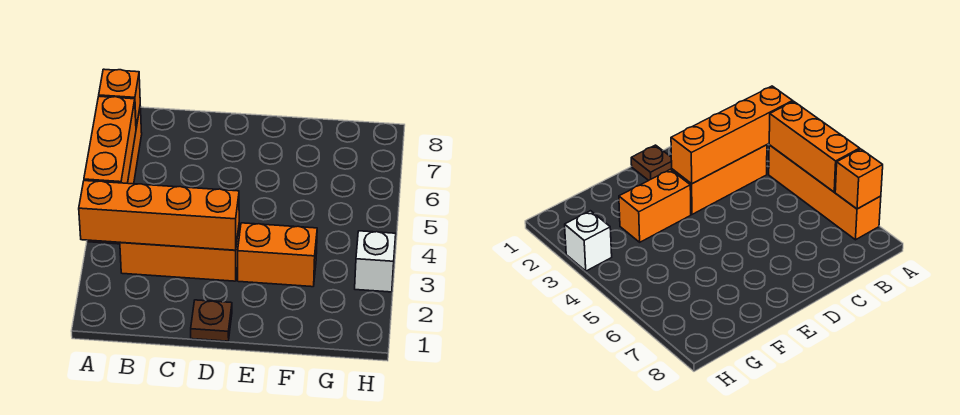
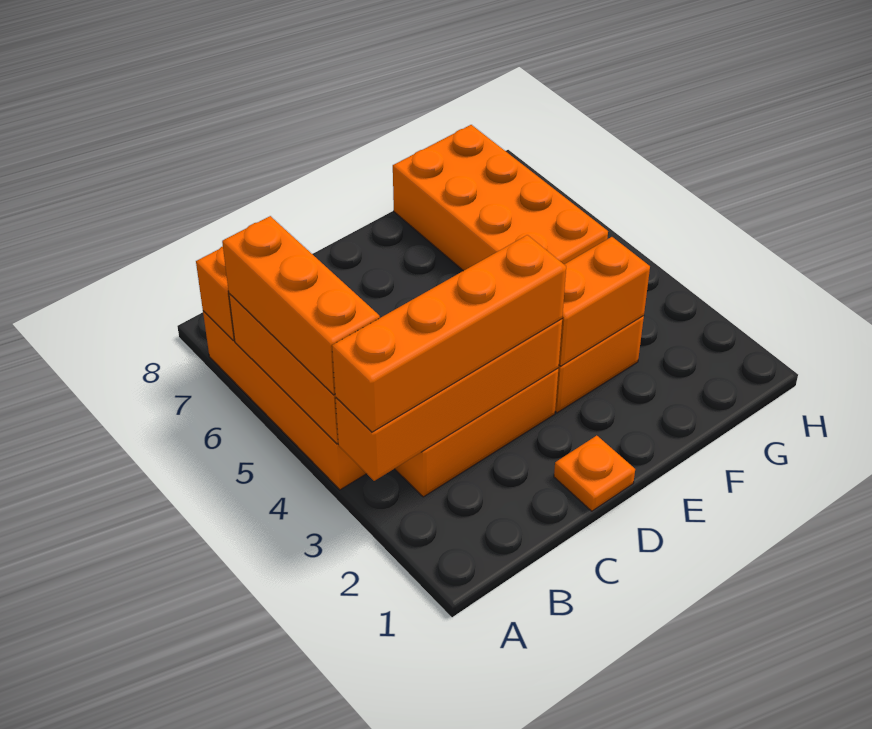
none -> orange 1x4 brick [332,235,566,432]
none -> orange 1x3 brick [222,216,380,395]
brown 1x1 plate [191,300,232,341] -> orange 1x1 plate [554,436,635,511]
none -> orange 1x2 brick [559,237,650,366]
none -> orange 2x4 brick [393,125,608,271]
white 1x1 brick [355,231,396,292] -> none

